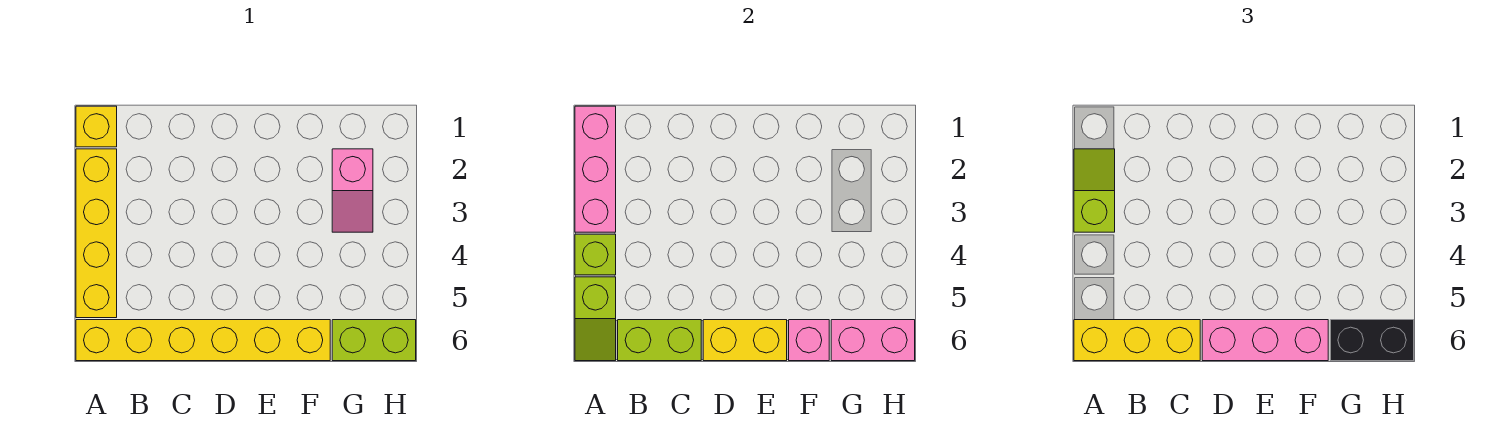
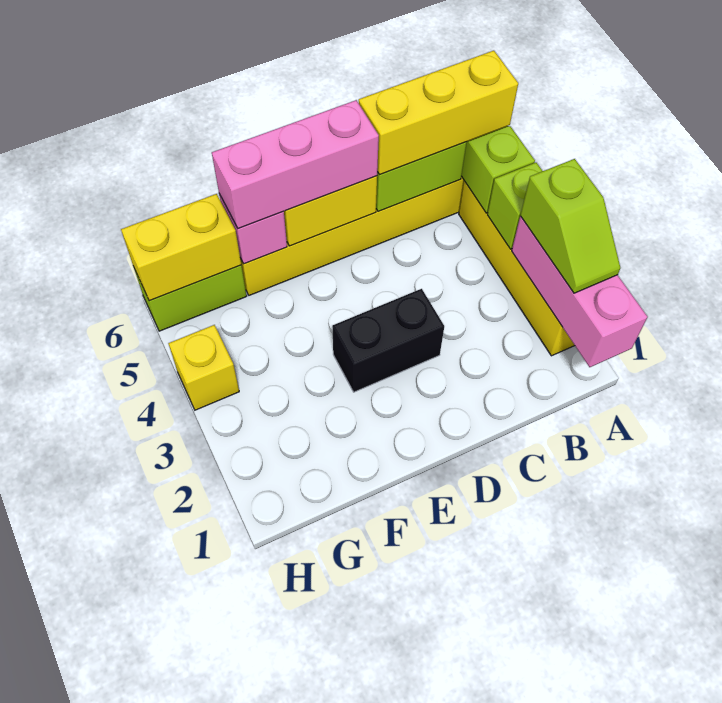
yellow 1x1 brick [76,106,117,147] -> yellow 1x1 brick moved to [168,325,239,410]
pink 1x2 slope [332,149,373,232] -> none
pink 1x2 brick [831,320,915,361] -> yellow 1x2 brick [121,194,241,301]
black 1x2 brick [1330,320,1414,361] -> black 1x2 brick moved to [332,289,444,392]

